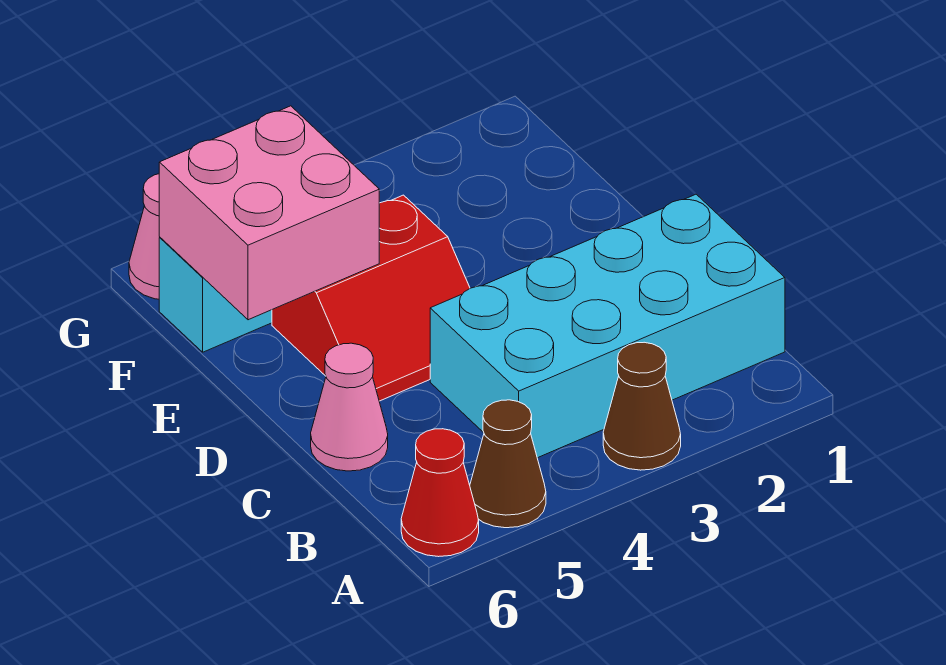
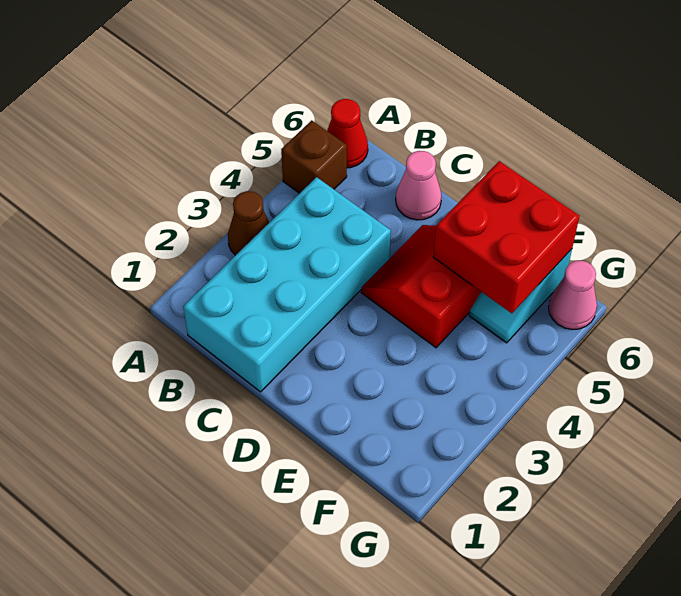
brown 1x1 cone [470,400,546,528] -> brown 1x1 brick [281,120,347,193]
pink 2x2 brick [159,106,379,320] -> red 2x2 brick [433,161,580,313]

